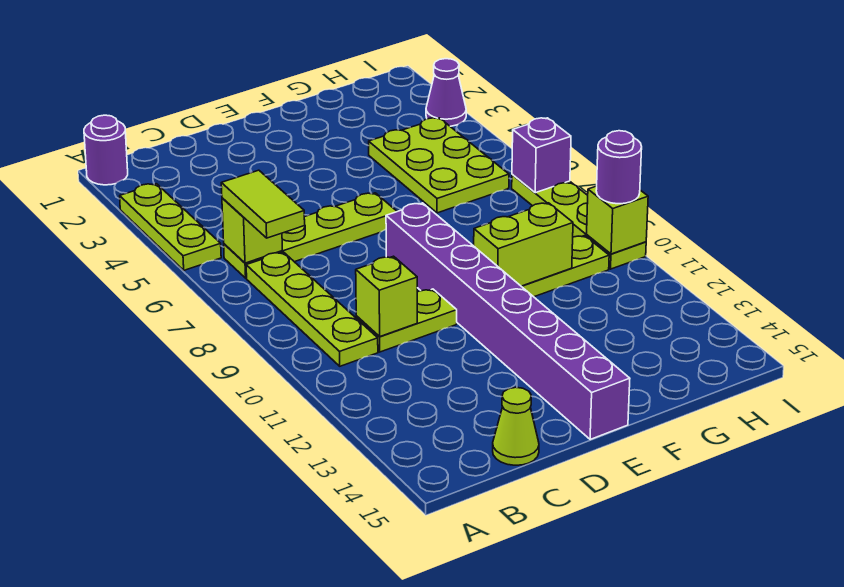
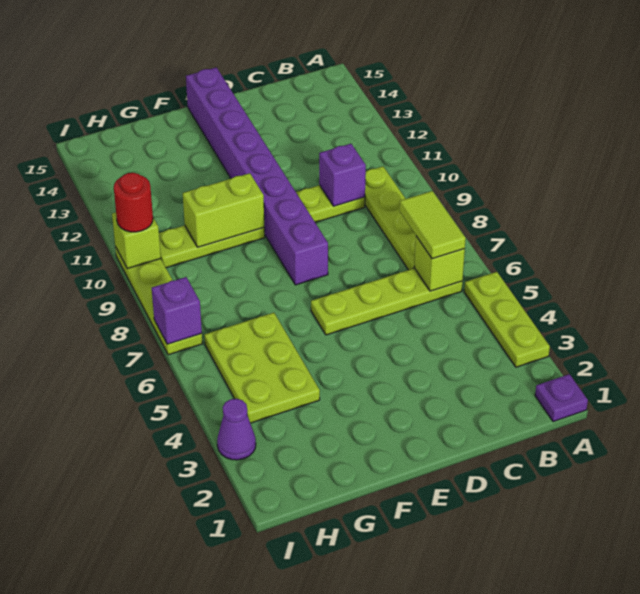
purple 1x1 round brick [84,115,128,185] -> purple 1x1 plate [535,374,588,422]
lime 1x1 brick [356,256,417,337] -> purple 1x1 brick [319,144,366,206]
lime 1x1 cone [493,387,539,465] -> none
purple 1x1 round brick [596,131,642,204] -> red 1x1 round brick [114,173,153,232]

